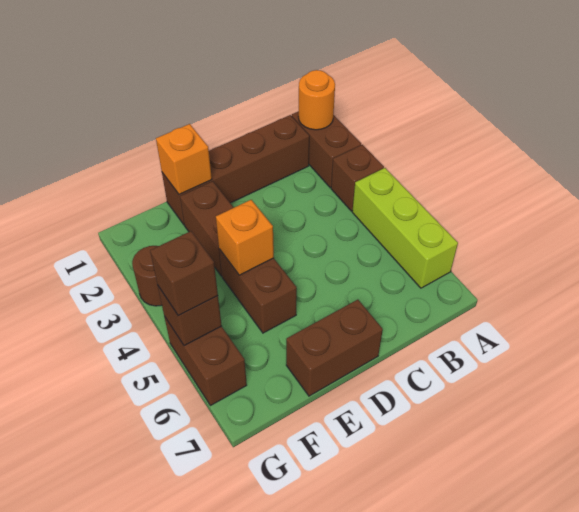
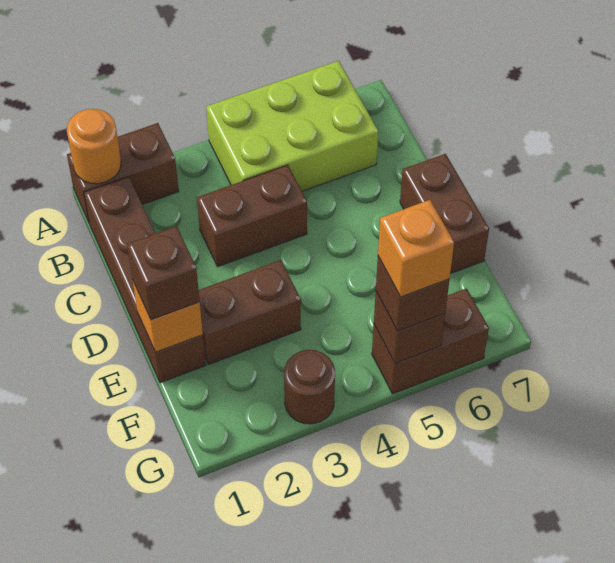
brown 1x1 brick [331,145,384,211] -> brown 1x1 brick moved to [127,226,200,320]
lime 1x3 brick [352,168,458,288] -> lime 2x3 brick [206,61,378,191]
brown 1x2 brick [219,249,297,333] -> brown 1x2 brick moved to [197,165,307,267]
orange 1x1 brick [216,200,274,275] -> orange 1x1 brick moved to [378,200,454,297]

